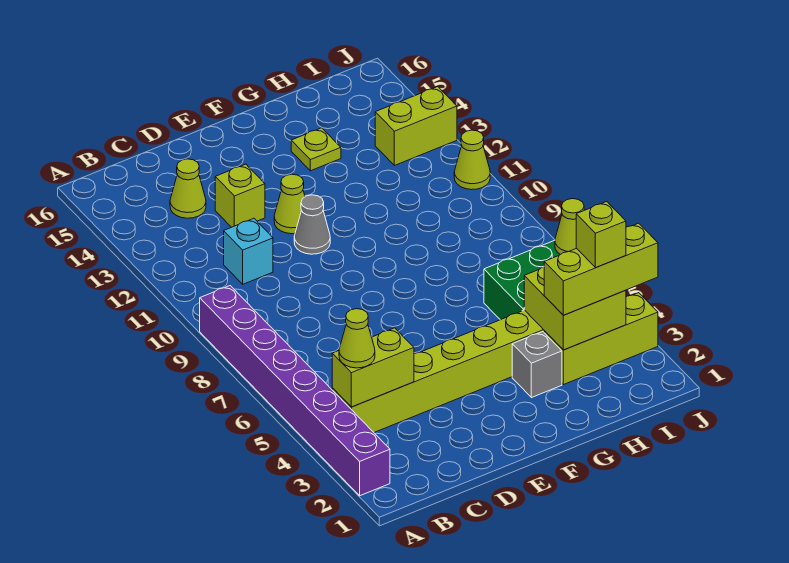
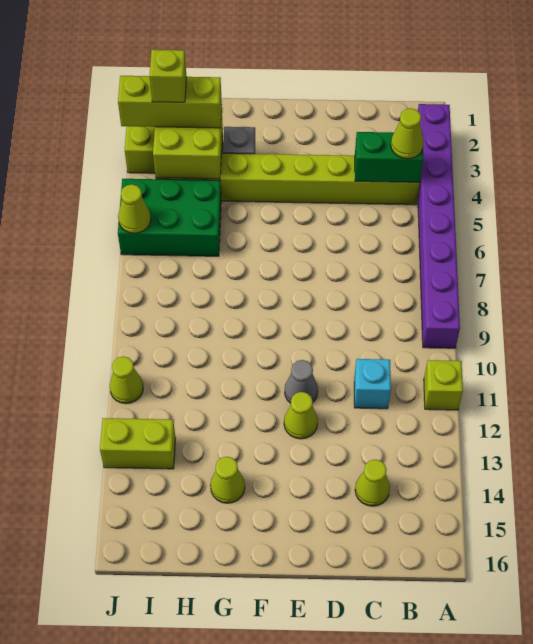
lime 1x2 brick [332,328,414,407] -> green 1x2 brick [355,132,423,182]
lime 1x1 brick [215,164,265,227] -> lime 1x1 brick moved to [424,360,463,410]
lime 1x1 plate [291,128,341,171] -> lime 1x1 cone [210,457,245,503]

